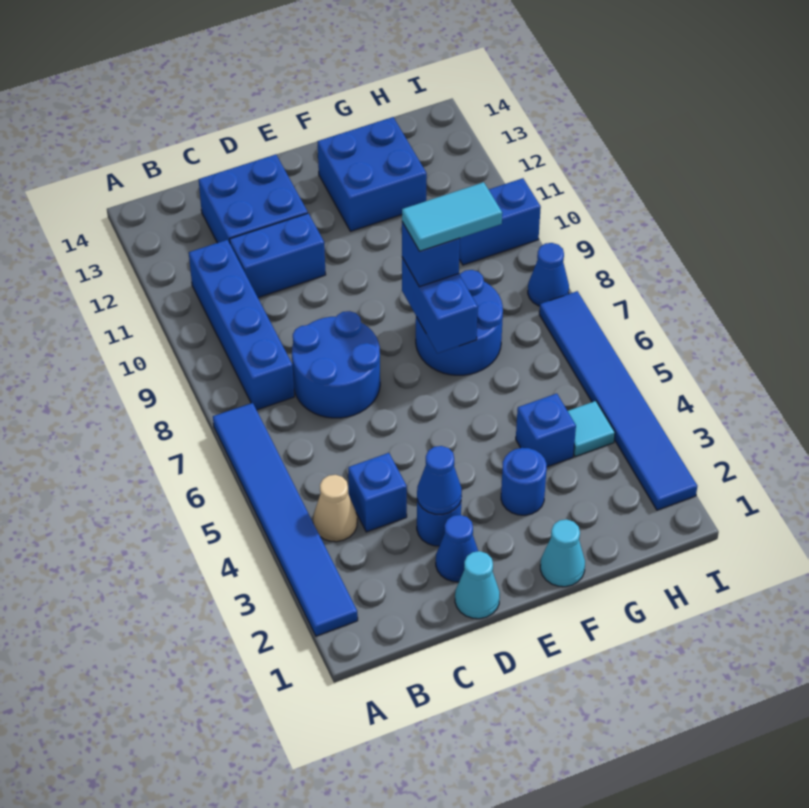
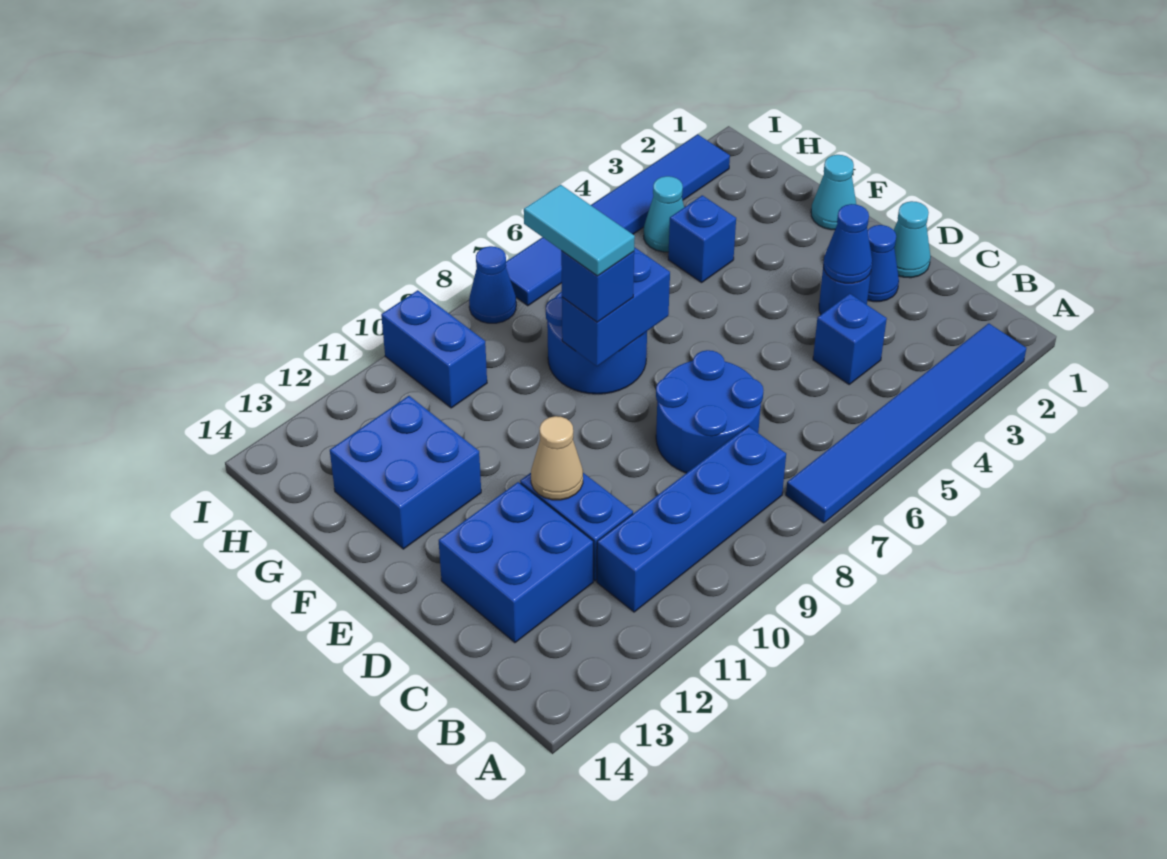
tan 1x1 cone [313,475,357,542] -> tan 1x1 cone moved to [531,416,583,500]
blue 1x1 round brick [501,448,547,515] -> none
cyan 1x1 tile [568,401,615,457] -> cyan 1x1 cone [644,176,684,252]

